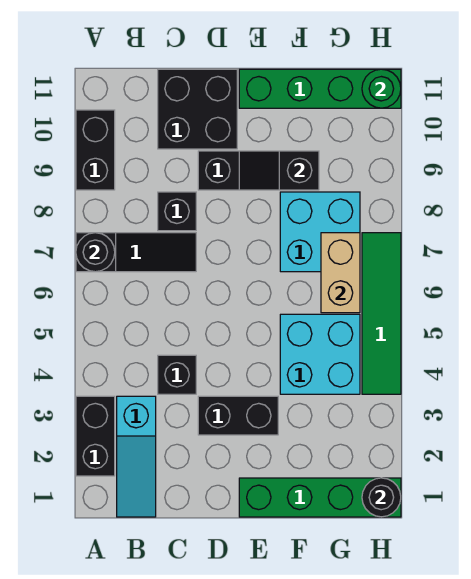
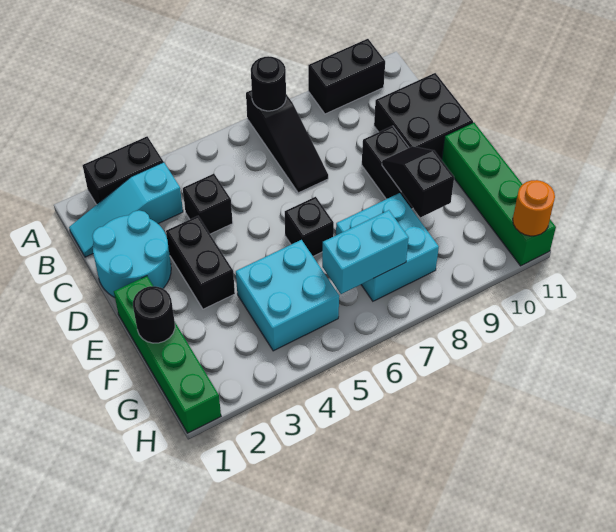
none -> cyan 2x2 round brick [92,210,171,297]
black 1x1 brick [158,192,196,231] -> black 1x1 brick moved to [285,197,334,256]
tan 1x2 brick [321,233,360,313] -> cyan 1x2 brick [322,210,409,294]
black 1x1 round brick [362,478,401,517] -> black 1x1 round brick moved to [133,286,175,343]
green 1x4 tile [362,233,401,394] -> none
green 1x1 round brick [362,69,401,108] -> orange 1x1 round brick [513,180,555,236]

